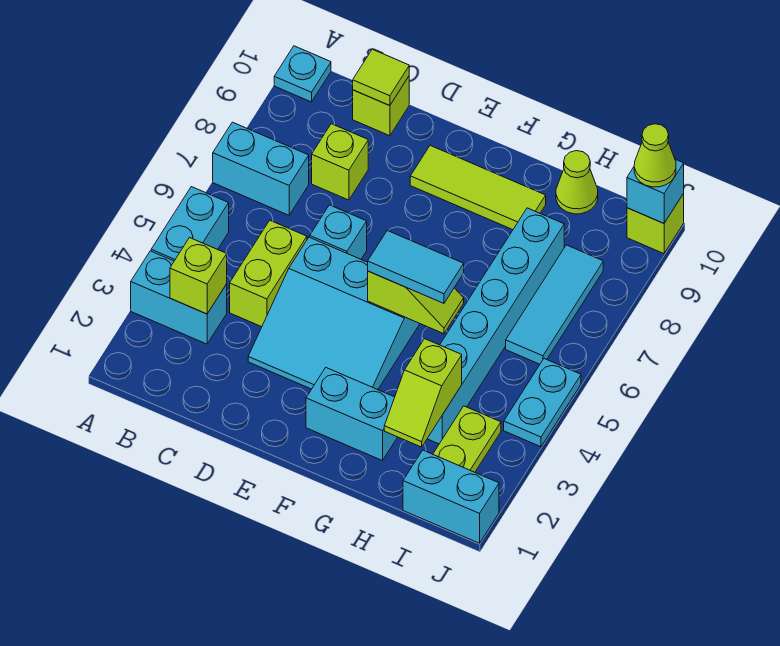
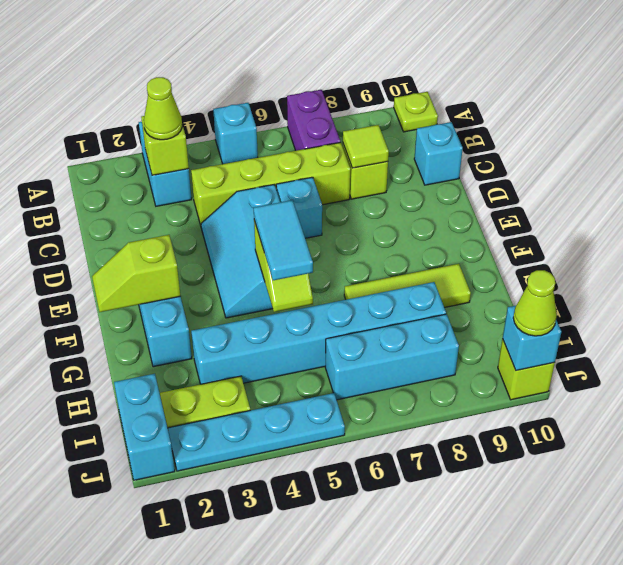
cyan 1x2 brick [151,187,229,261] -> cyan 1x1 brick [213,103,258,164]
cyan 1x2 brick [213,122,309,215] -> purple 1x2 brick [287,90,340,151]
cyan 1x1 plate [274,46,331,102] -> lime 1x1 plate [394,92,438,132]
lime 1x2 brick [230,221,307,327] -> lime 1x4 brick [191,142,350,225]
lime 1x1 brick [353,77,409,136] -> cyan 1x1 brick [414,122,463,185]
lime 1x1 tile [353,49,409,106] -> lime 1x1 tile moved to [343,125,389,168]
cyan 3x3 slope [248,237,420,390] -> cyan 2x3 slope [201,185,280,318]
lime 1x3 tile [410,146,546,230] -> lime 1x3 tile turned to [344,264,471,308]
lime 1x2 slope [384,339,462,447] -> lime 1x2 slope moved to [92,235,180,312]
lime 1x1 cone [556,151,598,214] -> lime 1x1 cone moved to [144,77,182,140]
cyan 1x3 tile [506,245,603,364] -> cyan 1x3 brick [325,314,459,400]
cyan 1x2 plate [504,359,581,447] -> cyan 1x4 plate [168,393,345,471]

